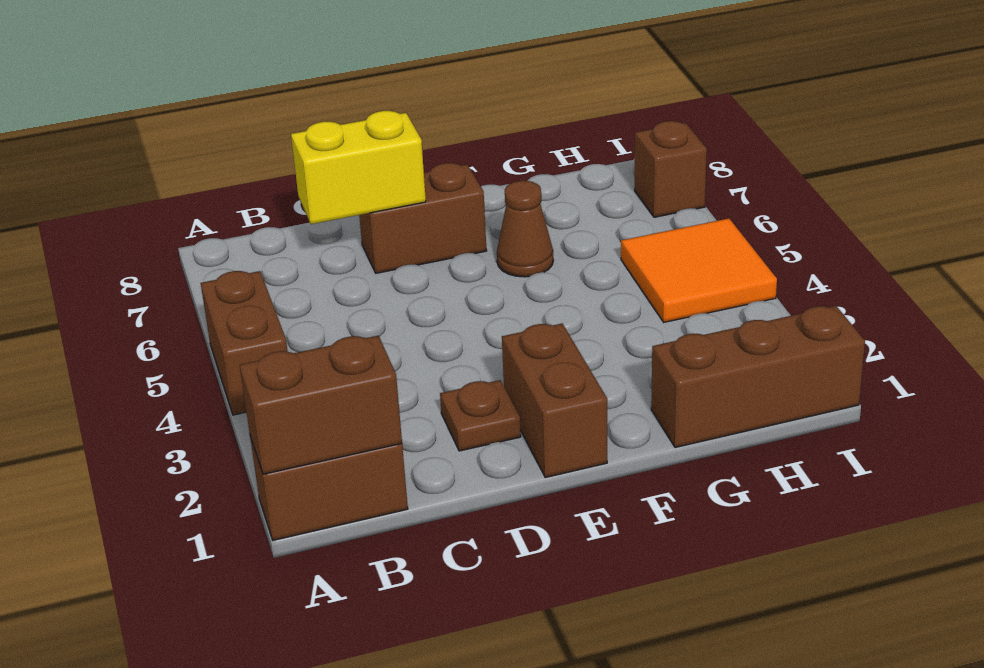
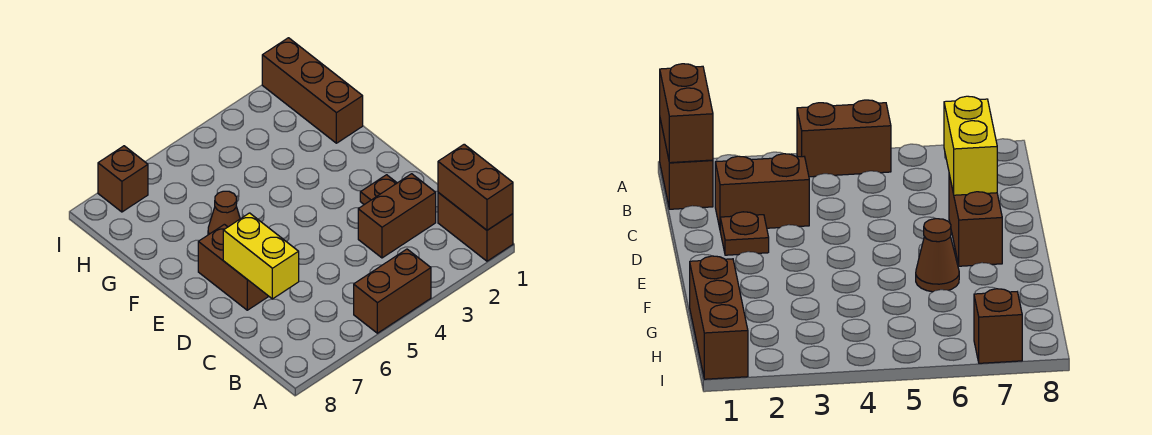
brown 1x2 brick [502,324,607,477] -> brown 1x2 brick moved to [358,174,436,258]
orange 2x2 tile [621,218,777,322] -> none

